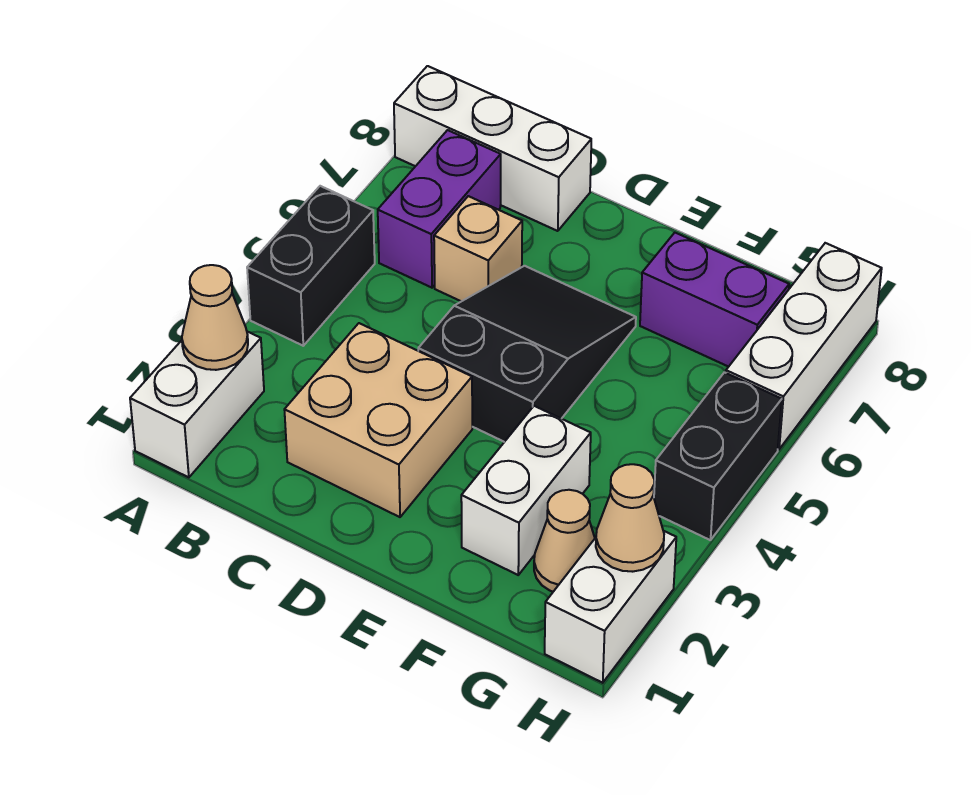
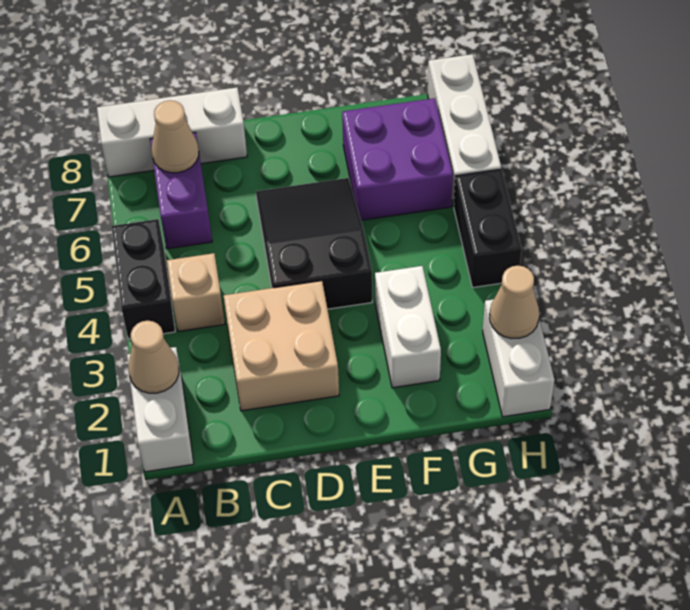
tan 1x1 brick [434,196,522,301] -> tan 1x1 brick moved to [167,253,225,332]
purple 1x2 brick [640,233,789,367] -> purple 2x2 brick [342,98,453,220]
tan 1x1 cone [534,490,595,592] -> tan 1x1 cone moved to [151,100,199,173]

